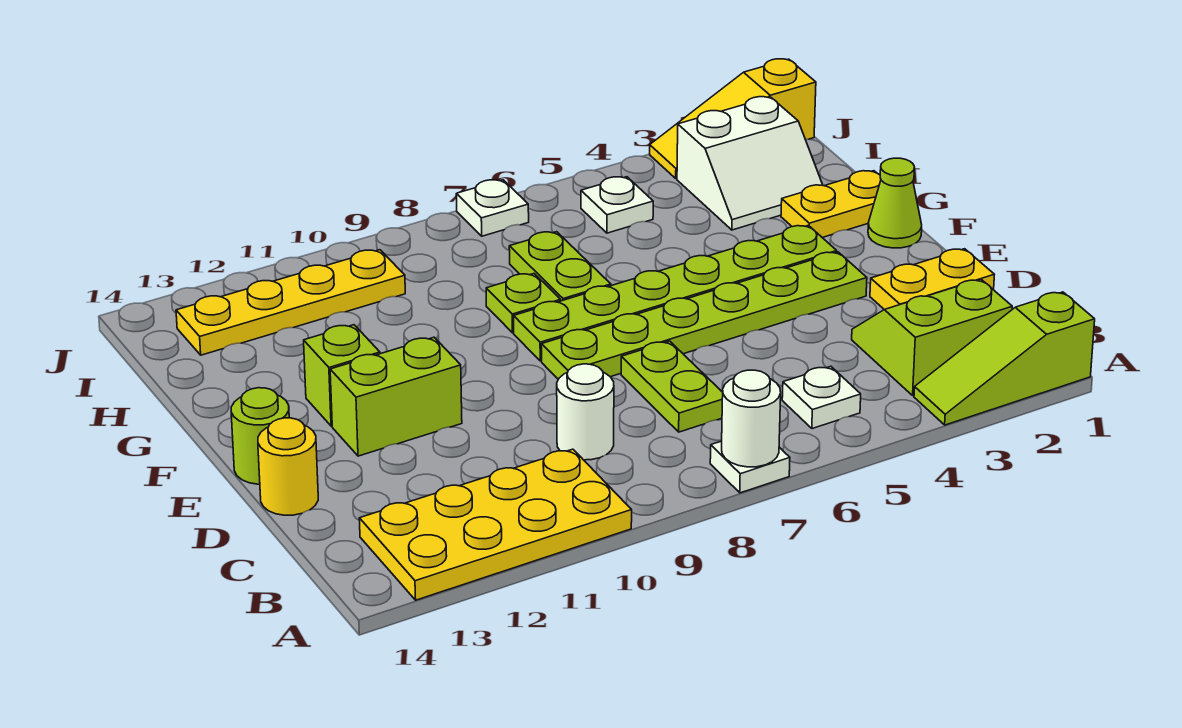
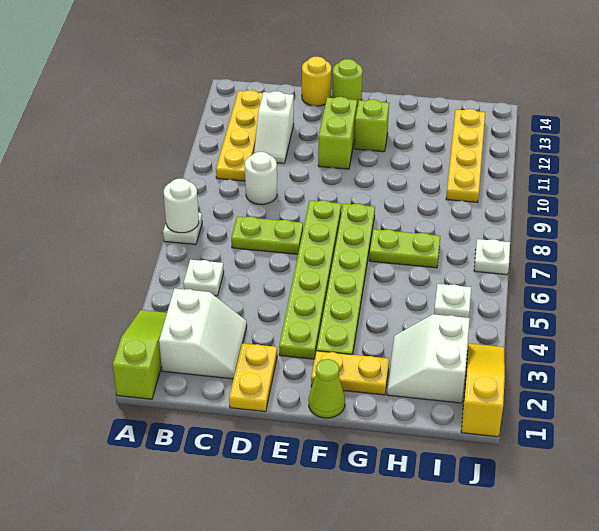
yellow 2x4 plate [359,449,632,600] -> yellow 1x4 plate [216,90,263,181]
lime 2x2 slope [852,279,1012,396] -> white 2x2 slope [159,288,247,379]
none -> white 1x2 slope [254,91,294,163]
yellow 1x2 plate [781,171,881,238] -> yellow 1x2 plate turned to [311,351,389,395]
lime 1x1 plate [486,274,561,333] -> none

